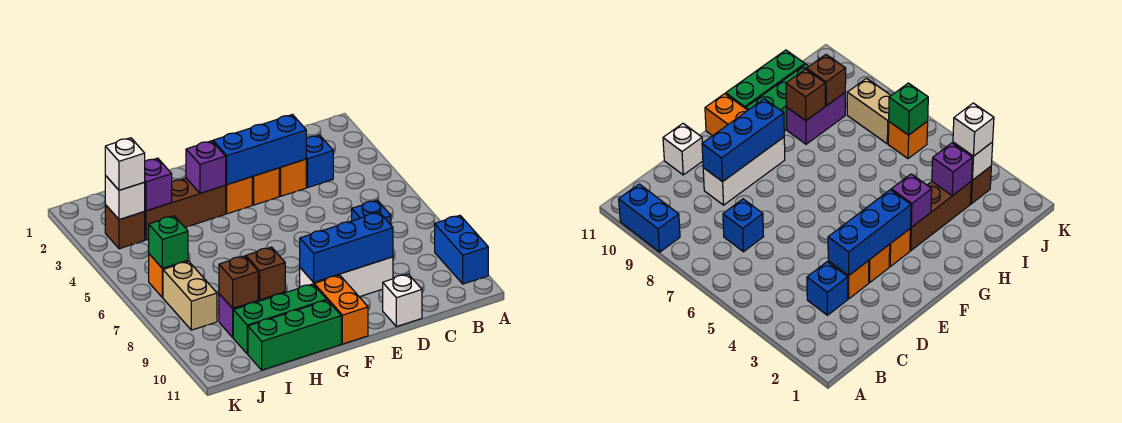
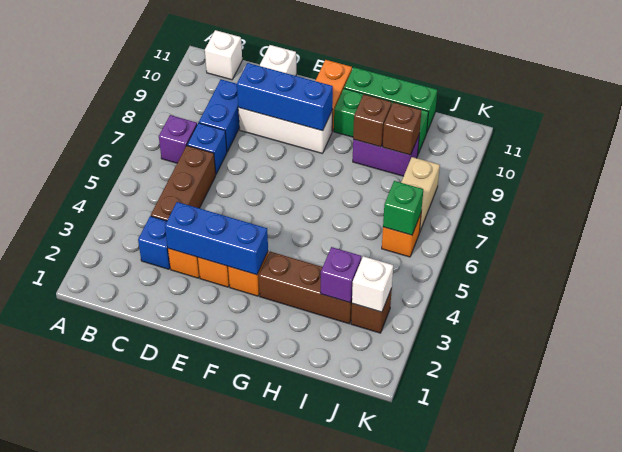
blue 1x2 brick [435,215,488,284] -> blue 1x2 brick moved to [199,79,240,152]
none -> brown 1x3 brick [151,146,216,221]
purple 1x1 brick [186,141,226,193] -> purple 1x1 brick moved to [159,115,197,163]
white 1x1 brick [105,138,145,190] -> white 1x1 brick moved to [205,30,242,80]

